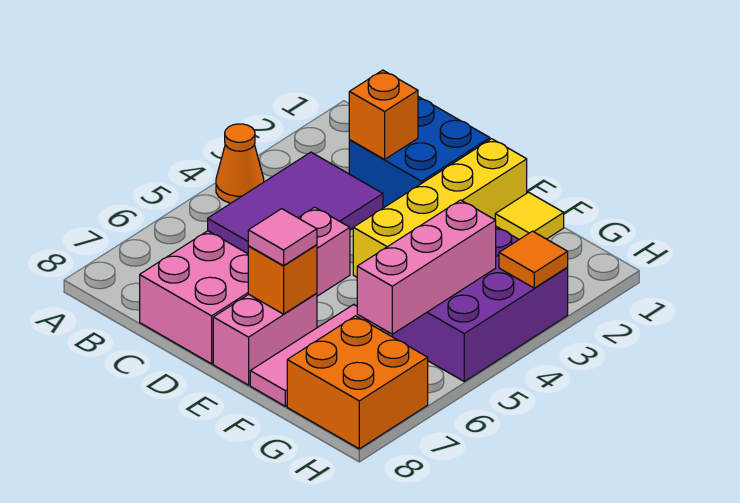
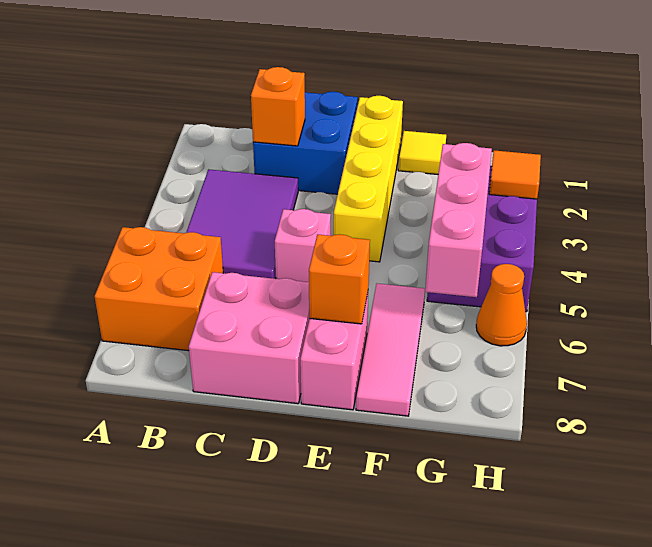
orange 1x1 cone [216,124,264,203] -> orange 1x1 cone moved to [476,264,527,346]
pink 1x1 tile [248,209,317,266] -> none
orange 2x2 brick [287,316,428,449] -> orange 2x2 brick moved to [95,227,223,351]

